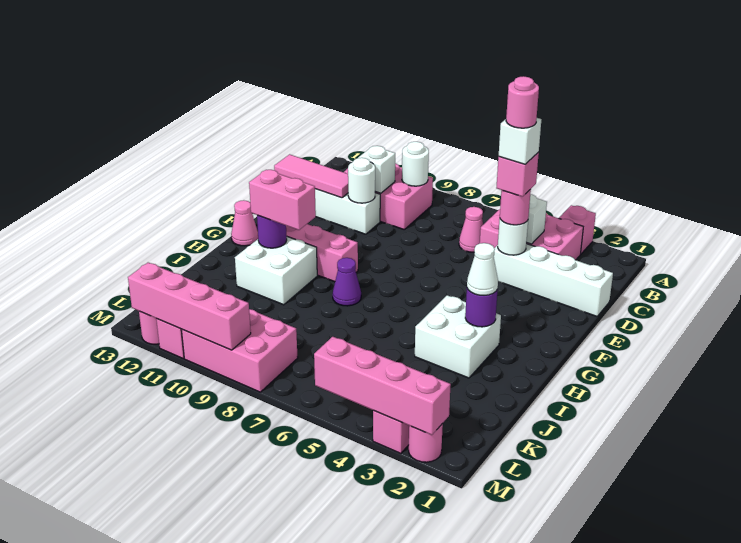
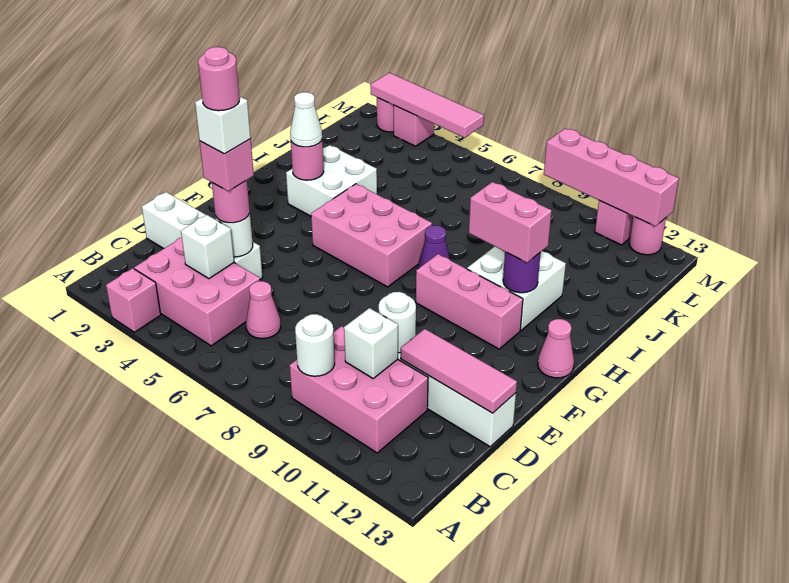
purple 1x1 round brick [465,289,498,327] -> pink 1x1 round brick [291,140,324,180]
pink 2x3 brick [181,309,298,392] -> pink 2x3 brick moved to [311,184,432,287]
pink 1x4 brick [314,337,451,435] -> pink 1x4 tile [370,73,484,138]

